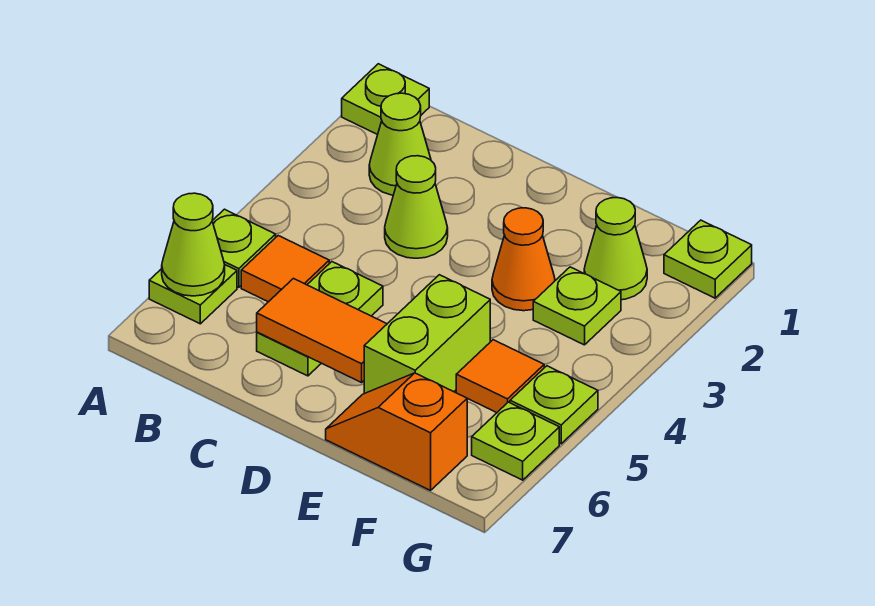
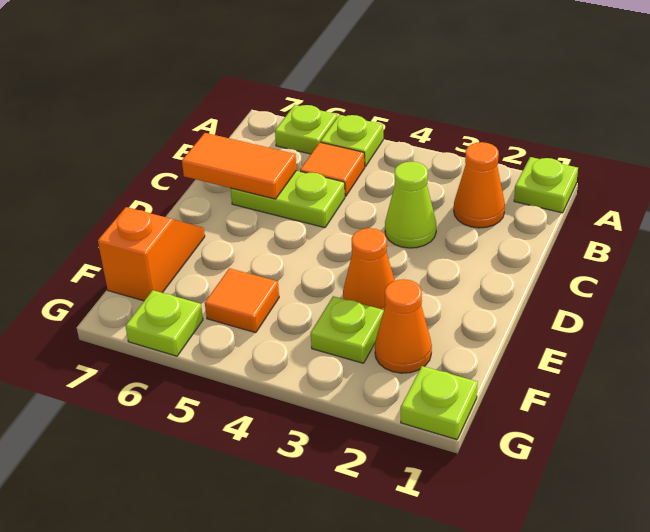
lime 1x1 cone [162,193,225,296] -> none
lime 1x1 cone [369,93,431,195] -> orange 1x1 cone [454,142,505,228]
orange 1x2 tile [257,279,387,383] -> orange 1x2 tile turned to [182,133,297,199]
lime 1x2 brick [364,275,490,393] -> none
lime 1x1 cone [584,198,647,300] -> orange 1x1 cone [375,279,432,373]
lime 1x1 plate [510,366,598,444] -> none

